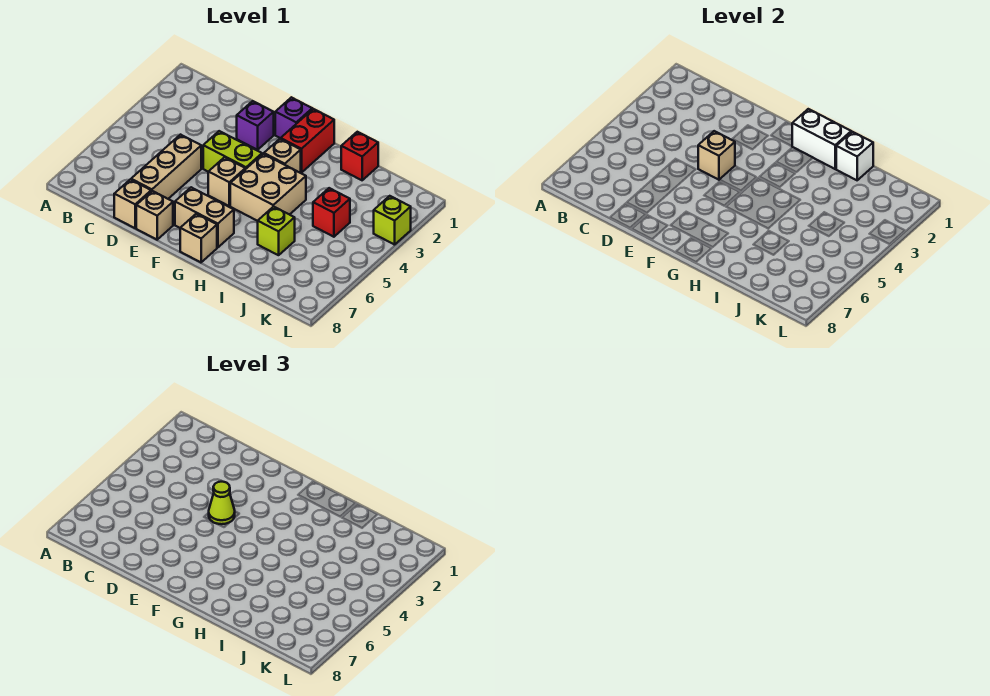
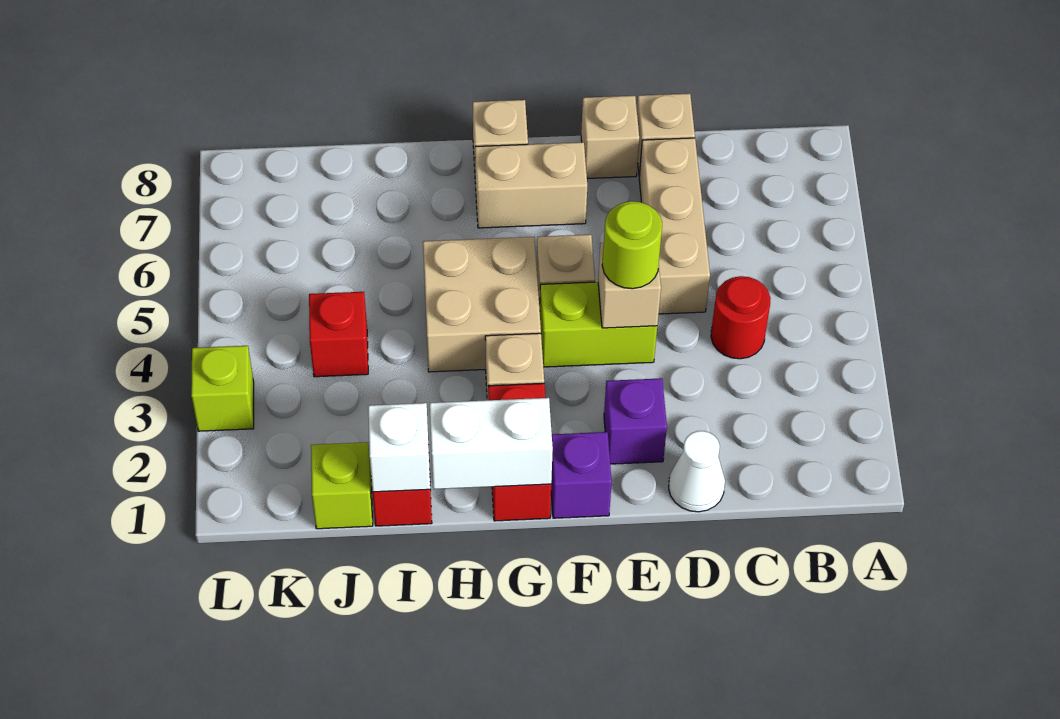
none -> red 1x1 round brick [711,276,771,359]
none -> white 1x1 cone [669,431,725,512]
lime 1x1 cone [209,482,235,524] -> lime 1x1 round brick [602,201,662,289]
lime 1x1 brick [258,207,295,255] -> lime 1x1 brick moved to [311,442,373,529]

